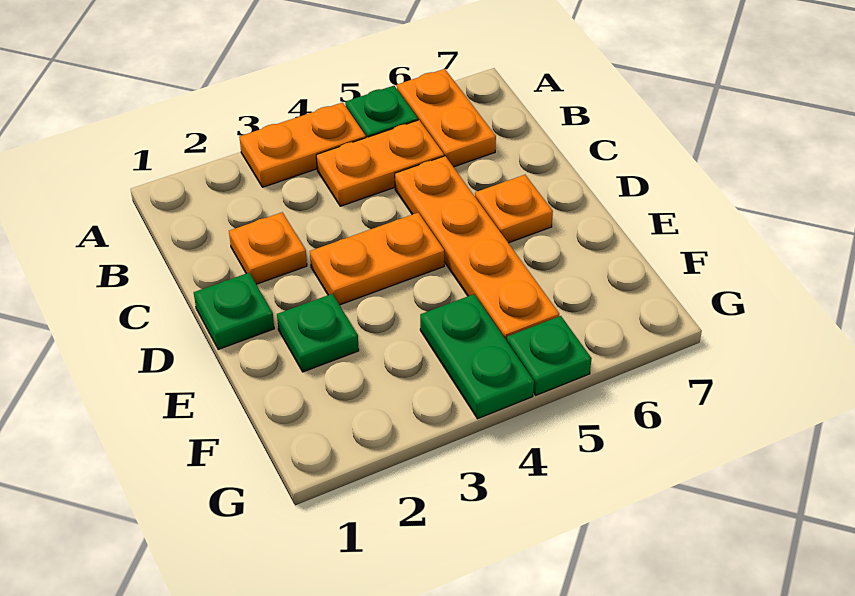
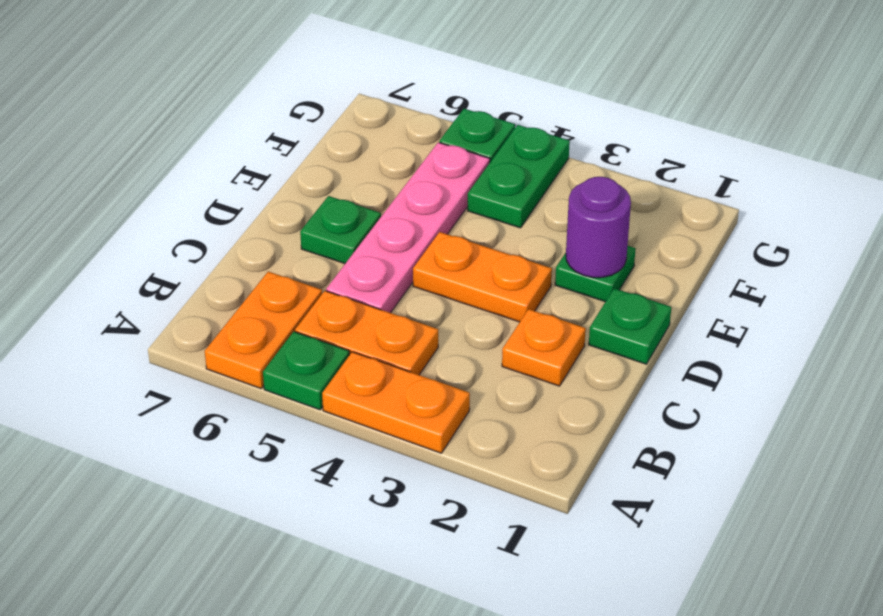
orange 1x4 plate [395,156,559,341] -> pink 1x4 plate [326,142,490,313]
orange 1x1 plate [475,175,553,243] -> green 1x1 plate [300,196,381,264]
none -> purple 1x1 round brick [566,177,631,278]

